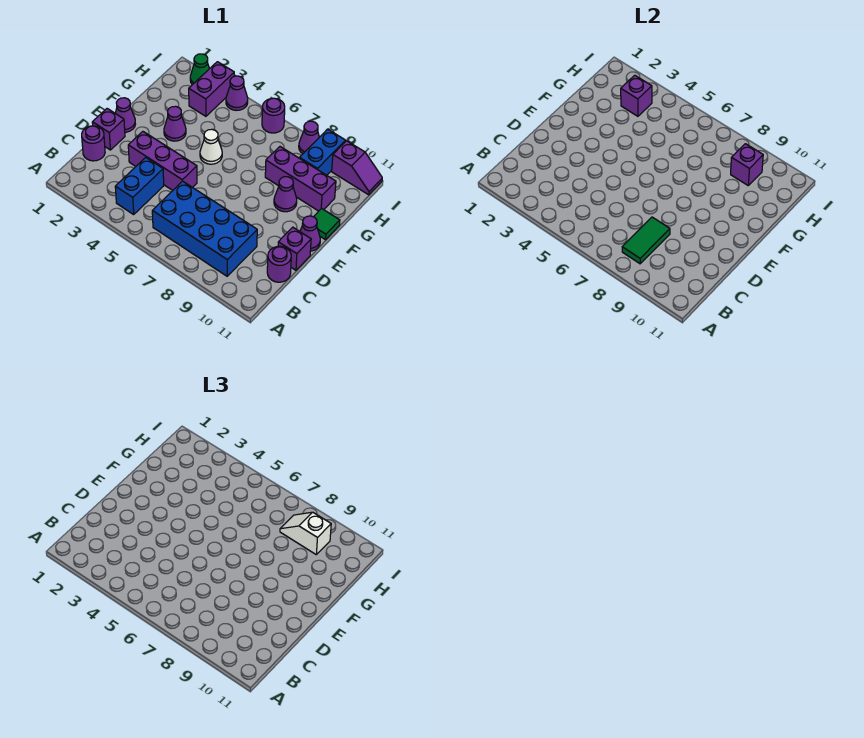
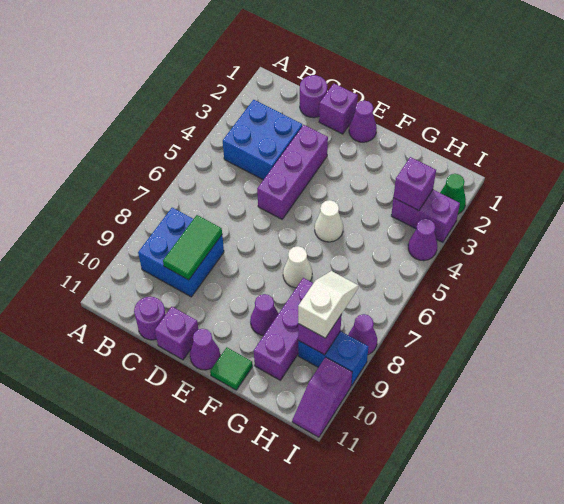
blue 1x2 brick [115,158,164,214] -> blue 2x2 brick [223,100,302,180]
blue 2x4 brick [152,181,257,276] -> blue 2x2 brick [138,208,224,297]
green 1x2 tile [622,217,670,264] -> green 1x2 tile turned to [163,215,222,280]
purple 1x1 cone [164,106,186,141] -> none
none -> white 1x1 cone [283,246,312,288]
purple 1x1 round brick [262,98,285,133] -> none

